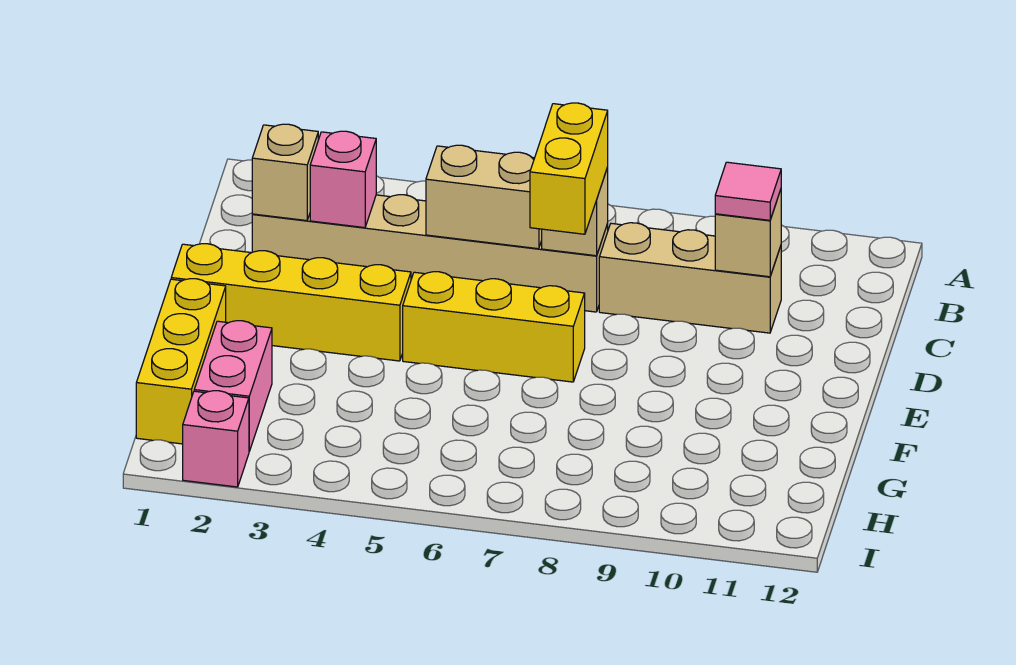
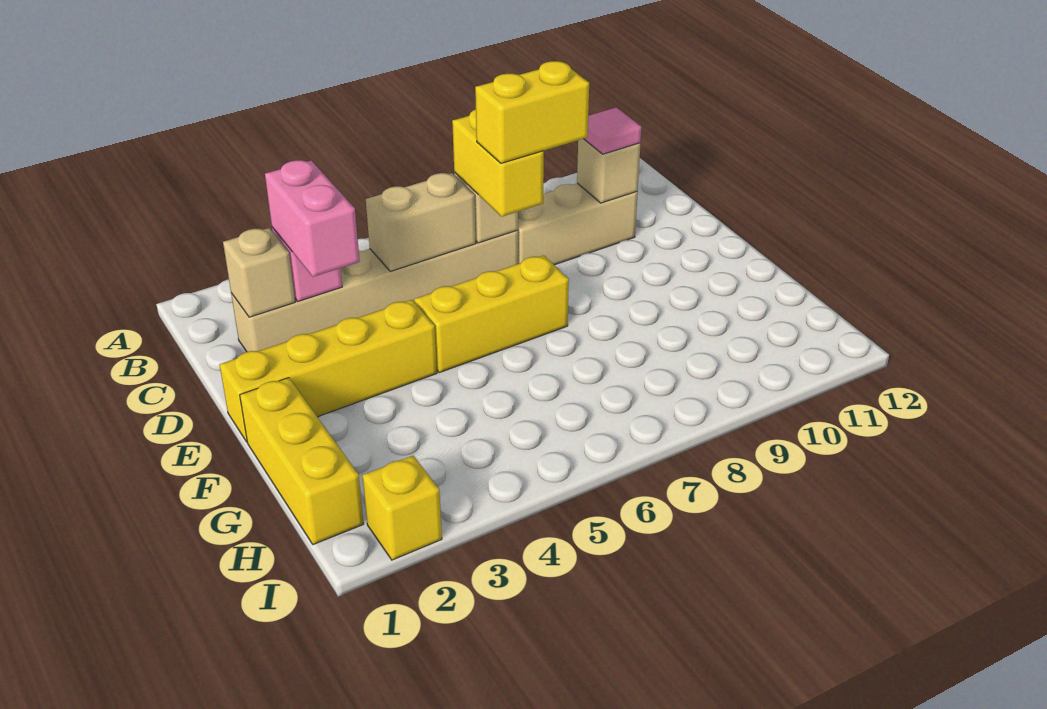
none -> yellow 1x2 brick [475,61,589,163]
pink 1x2 brick [194,321,272,451] -> pink 1x2 brick moved to [265,160,360,277]
pink 1x1 brick [183,391,249,487] -> yellow 1x1 brick [362,456,442,560]

